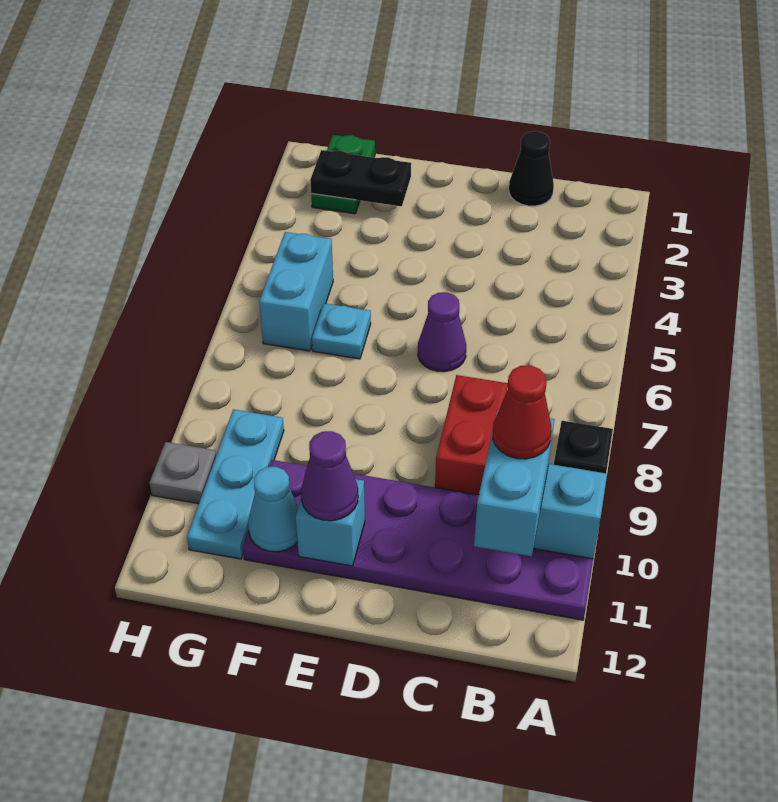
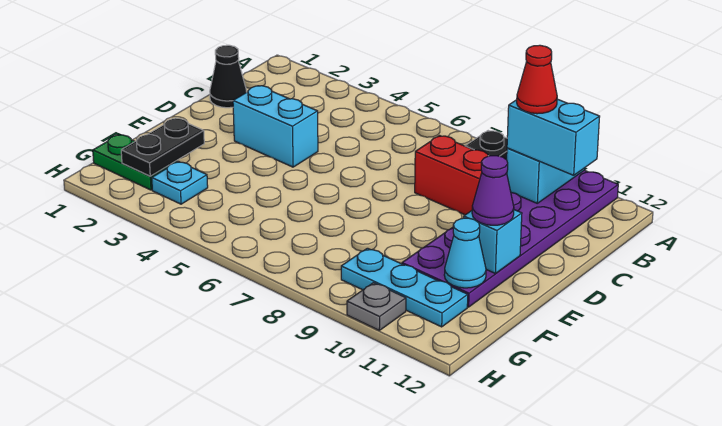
purple 1x1 cone [418,292,466,372] -> none
cyan 1x1 plate [312,303,371,359] -> cyan 1x1 plate moved to [152,162,208,204]
cyan 1x2 brick [259,232,333,351] -> cyan 1x2 brick moved to [233,86,318,167]

